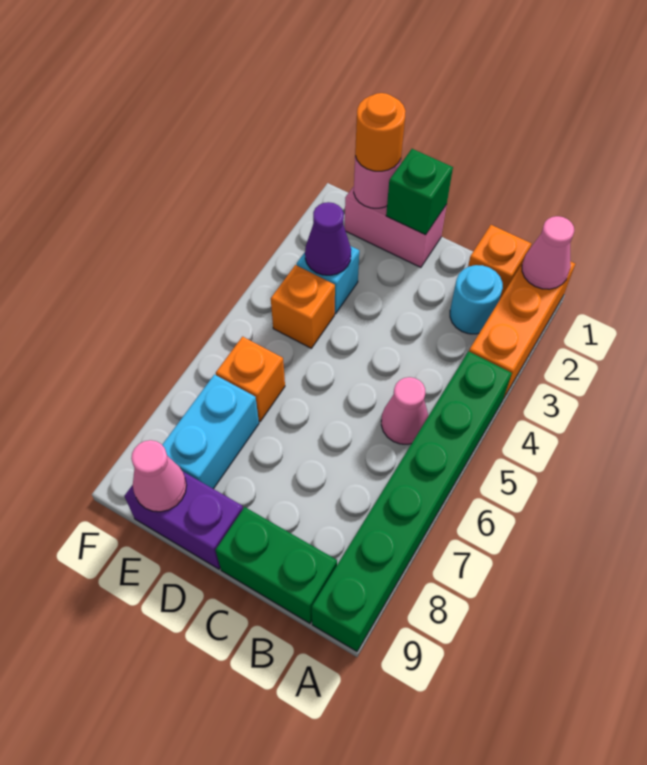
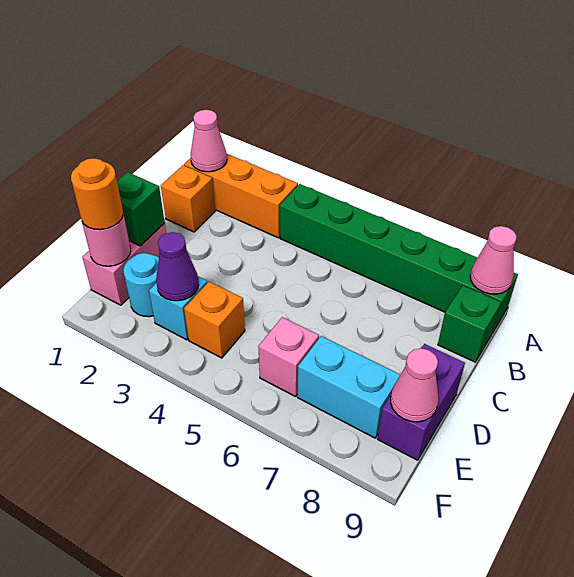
cyan 1x1 round brick [450,265,503,334] -> cyan 1x1 round brick moved to [123,253,159,317]
pink 1x1 cone [381,377,428,444] -> pink 1x1 cone moved to [470,226,517,294]
green 1x2 brick [215,507,337,623] -> green 1x1 brick [438,286,501,362]
orange 1x1 brick [216,337,285,421] -> pink 1x1 brick [258,317,319,396]

